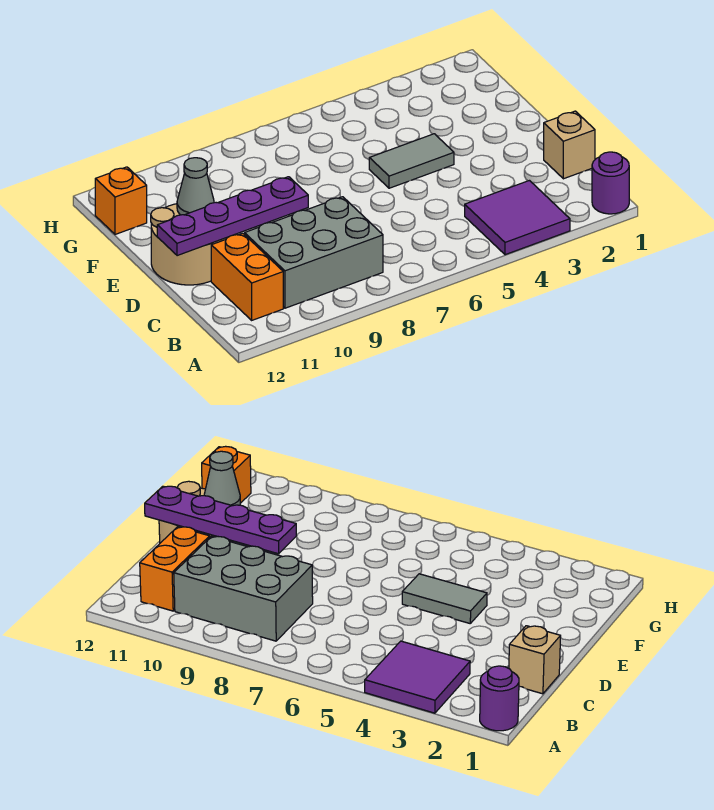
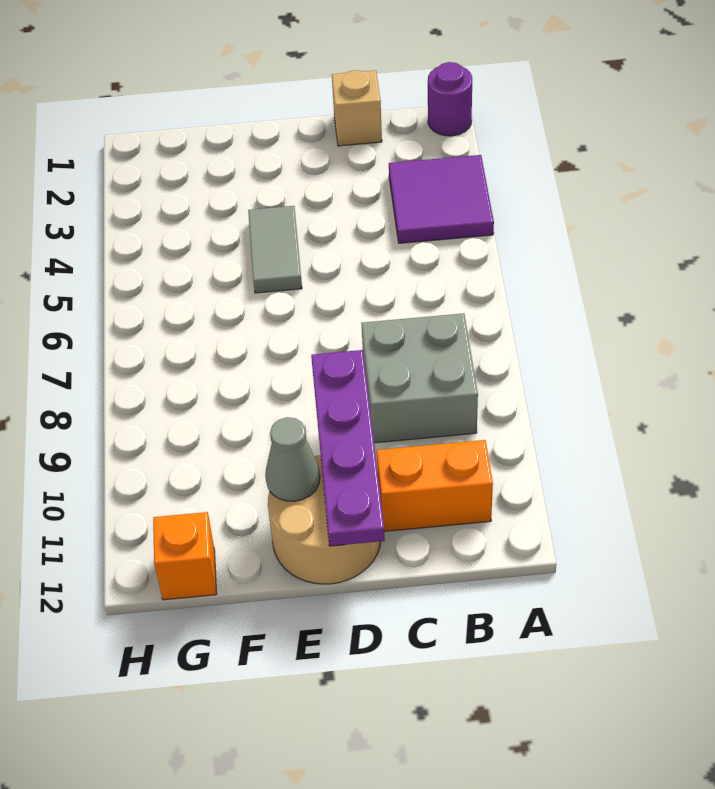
grey 2x3 brick [245,197,383,308] -> grey 2x2 brick [361,313,478,443]

